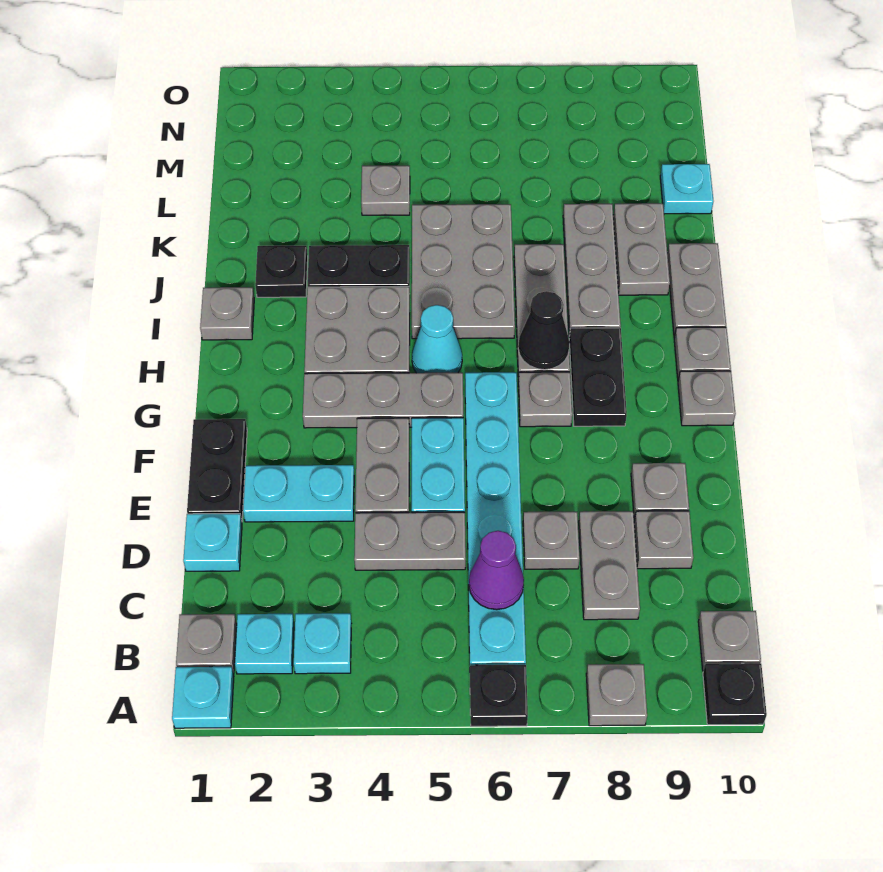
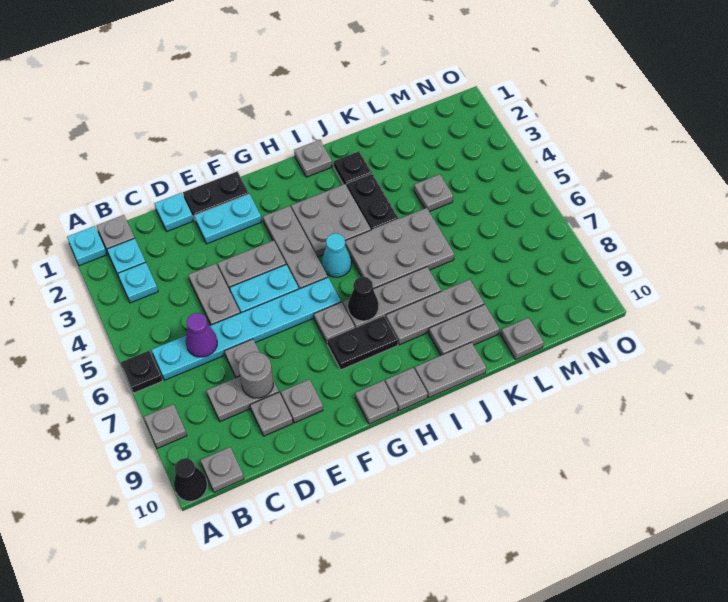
black 1x1 plate [703,663,767,725] -> black 1x1 cone [174,458,207,501]
none -> grey 1x1 round brick [239,352,273,398]
cyan 1x2 plate [243,465,354,522] -> cyan 1x2 plate turned to [194,194,262,244]
cyan 1x1 plate [660,164,713,214] -> grey 1x1 plate [501,318,544,359]

